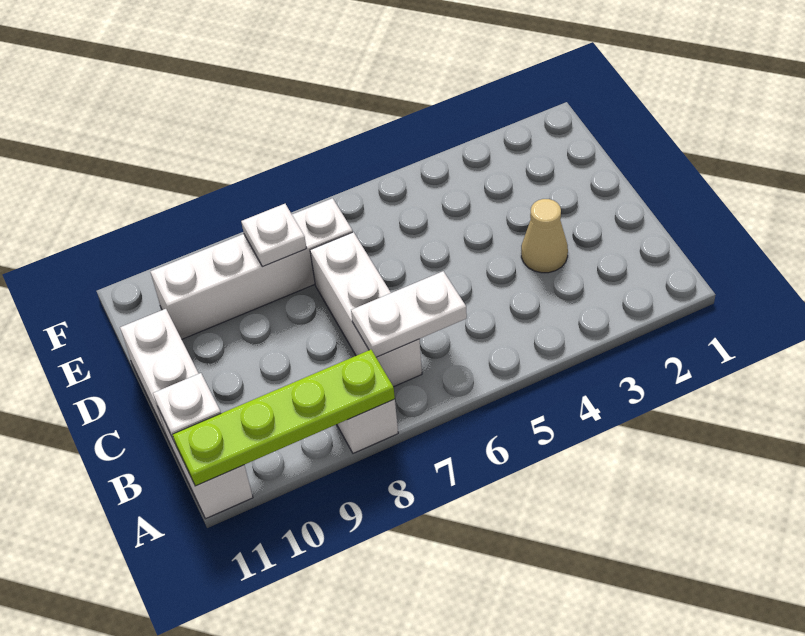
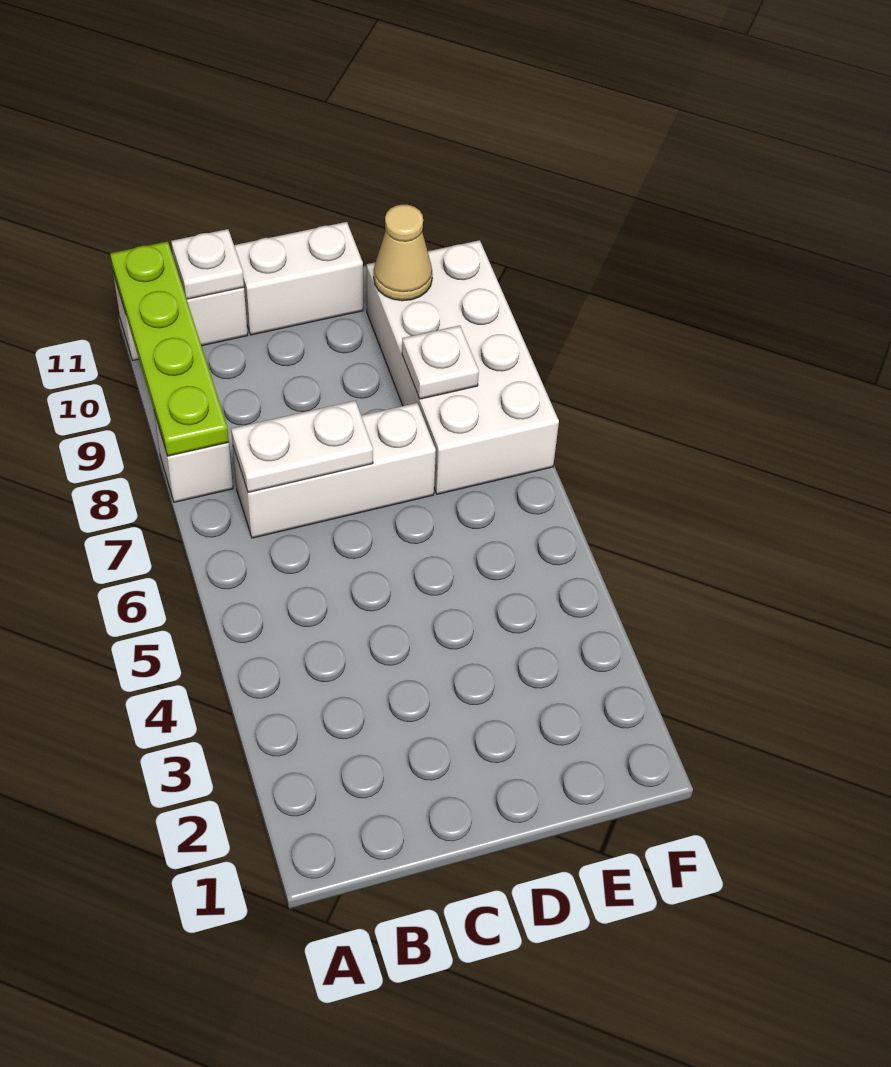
white 1x2 plate [351,271,467,357] -> white 1x2 plate turned to [231,401,373,492]
tan 1x1 cone [521,199,568,273] -> tan 1x1 cone moved to [374,205,432,301]
white 1x4 brick [150,198,353,339] -> white 2x4 brick [367,240,559,494]

